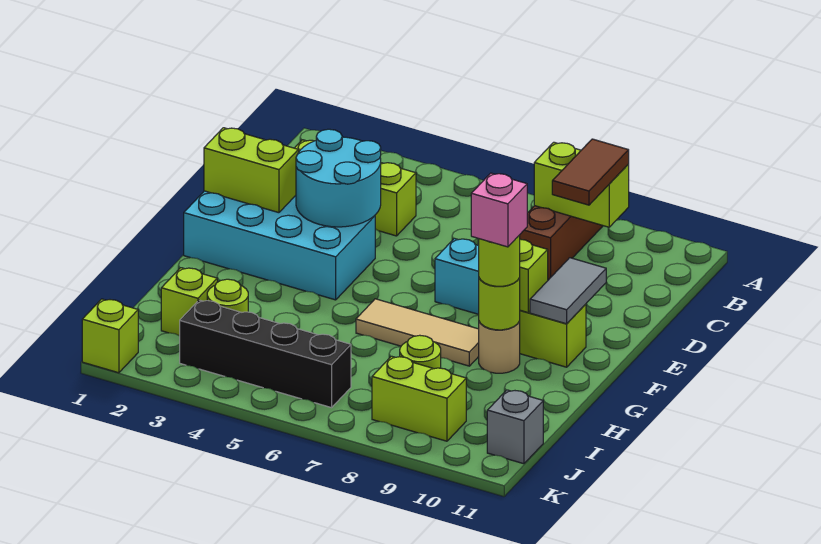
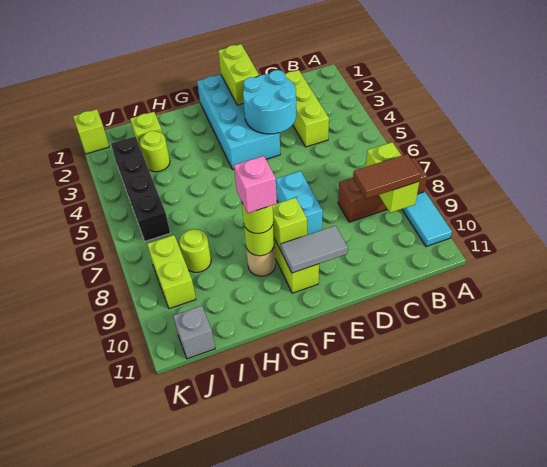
none -> cyan 1x2 tile [402,192,452,247]
tan 1x3 tile [356,299,479,366] -> none

